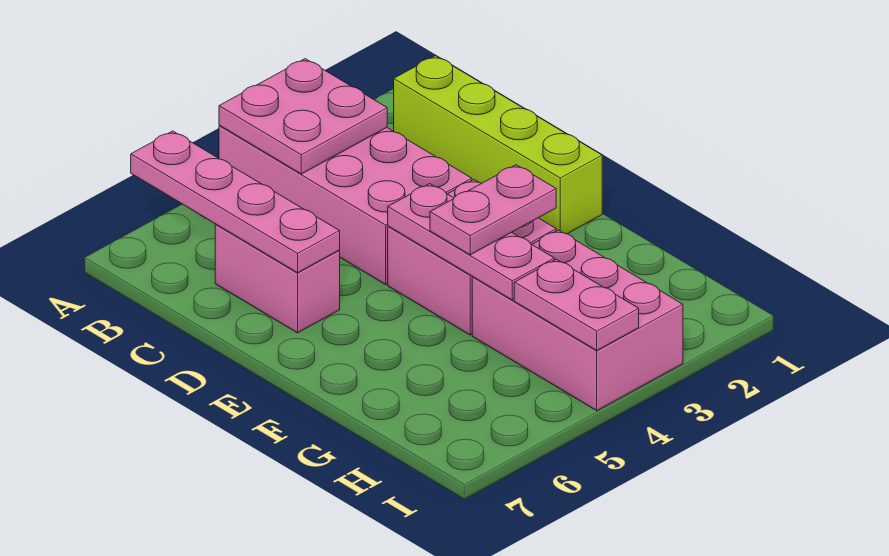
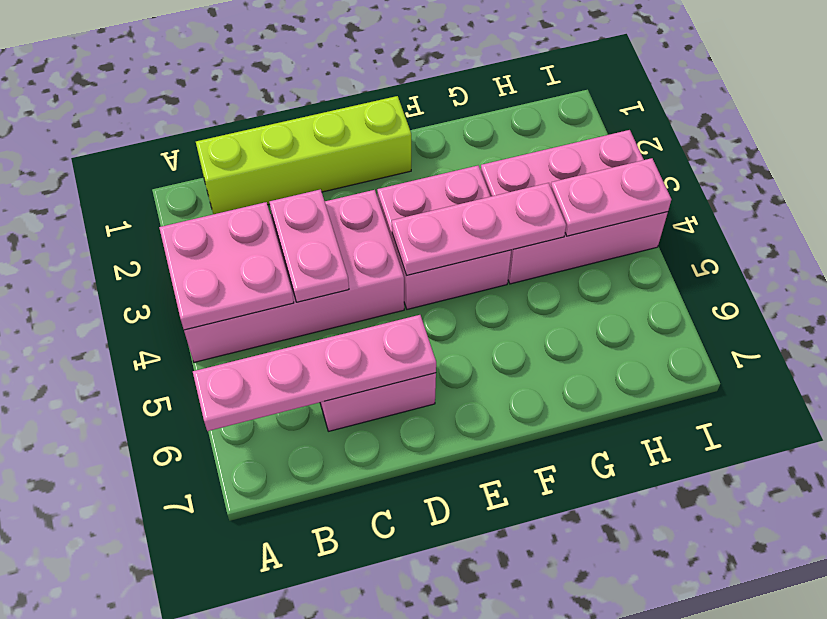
pink 1x2 plate [430,165,556,255] -> pink 1x2 plate moved to [270,189,349,302]

